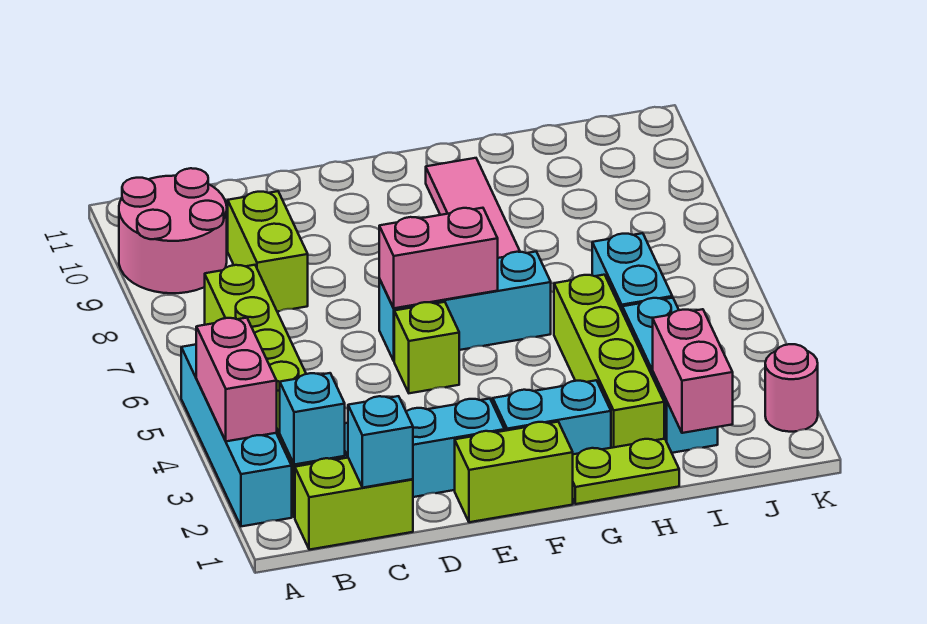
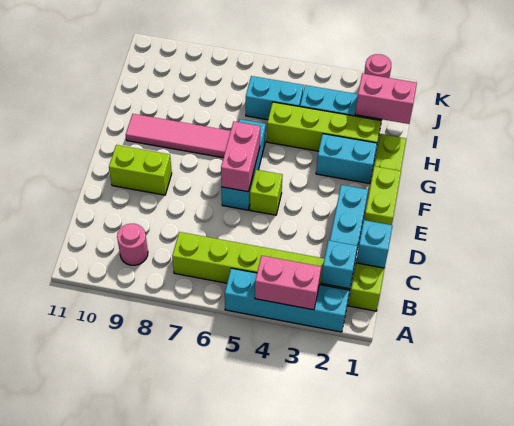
pink 2x2 round brick [119,168,227,293] -> pink 1x1 round brick [117,224,148,265]
lime 1x2 brick [228,191,308,312] -> lime 1x2 brick moved to [109,145,172,195]
cyan 1x2 brick [493,380,611,454] -> cyan 1x2 brick turned to [316,134,377,184]

